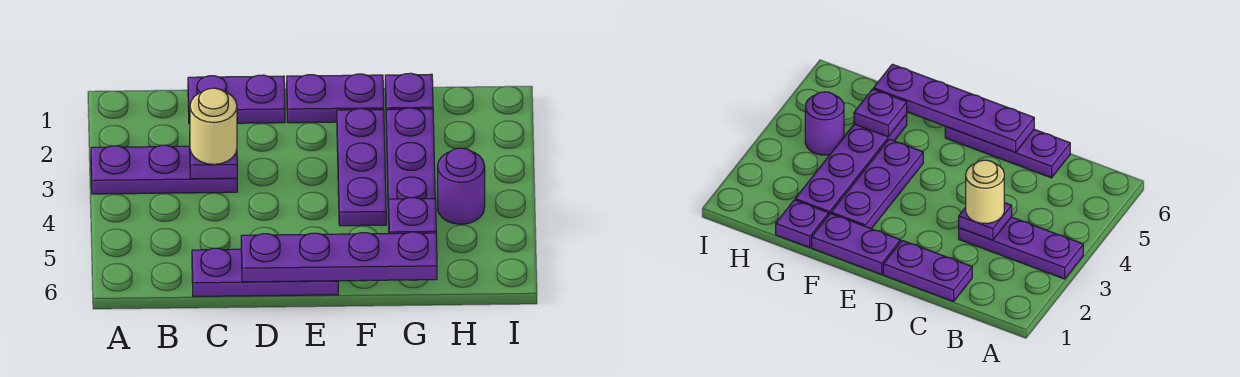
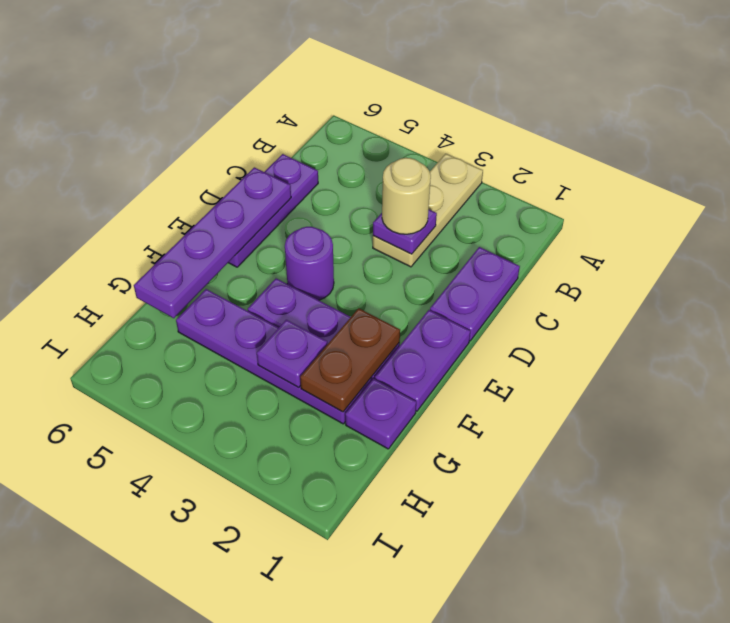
purple 1x3 plate [91,145,237,194] -> tan 1x3 plate [373,154,483,267]
none -> brown 1x2 plate [300,308,400,412]
purple 1x1 plate [389,198,436,234] -> purple 1x1 plate moved to [257,320,327,387]
purple 1x1 round brick [438,148,485,224] -> purple 1x1 round brick moved to [285,227,334,300]

